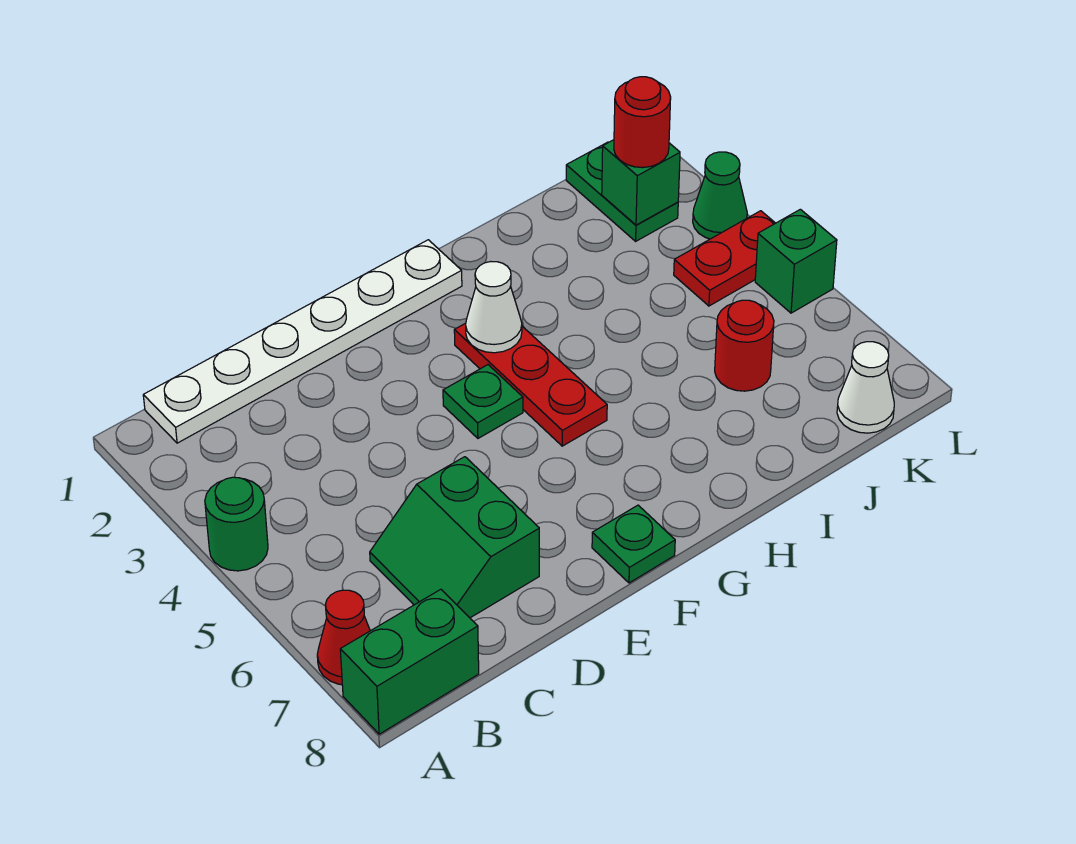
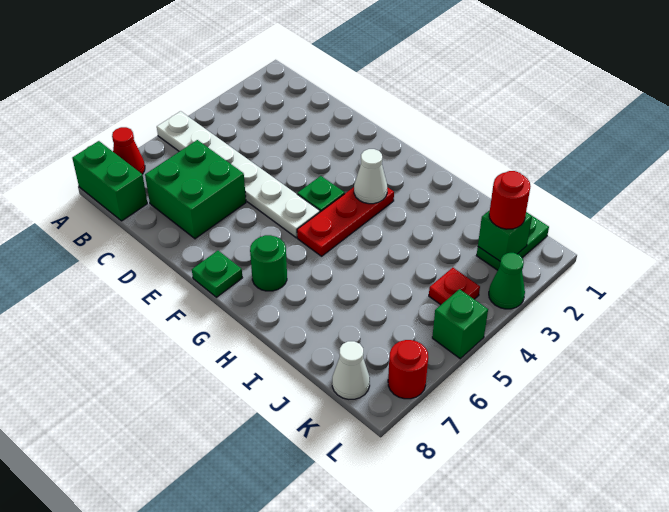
green 1x1 round brick [205,477,268,571] -> green 1x1 round brick moved to [250,235,287,291]
white 1x6 plate [143,240,462,443] -> white 1x6 plate moved to [157,111,320,238]
green 2x2 slope [370,457,539,618] -> green 2x2 brick [145,140,246,239]
red 1x1 round brick [715,300,774,391] -> red 1x1 round brick moved to [388,340,428,399]
red 1x2 plate [674,211,775,306] -> red 1x1 plate [429,268,480,305]

